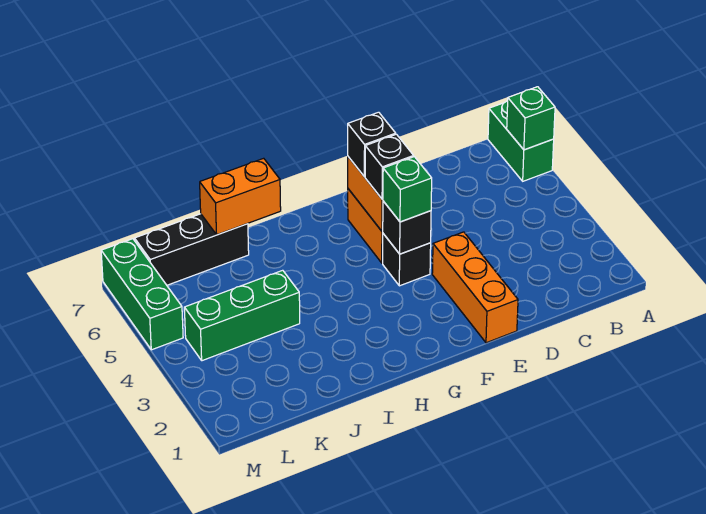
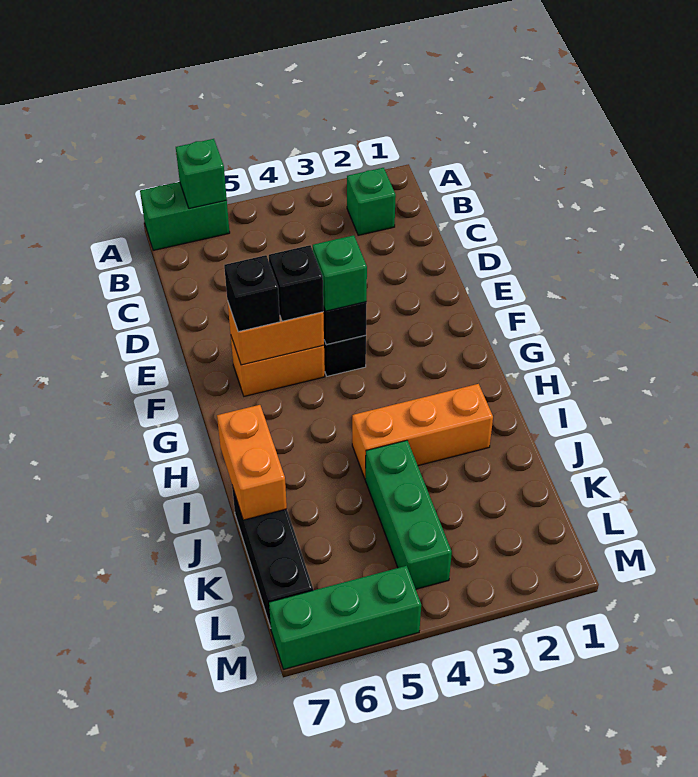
none -> green 1x1 brick [347,168,396,235]
orange 1x3 brick [432,232,518,343] -> orange 1x3 brick moved to [352,384,493,479]

